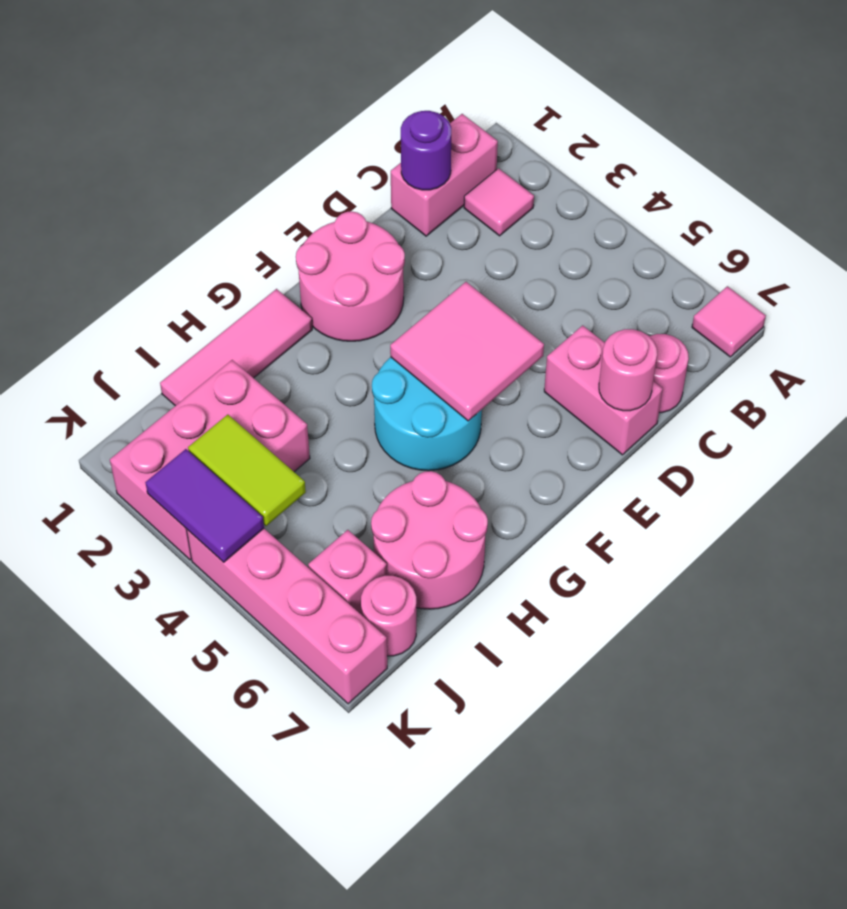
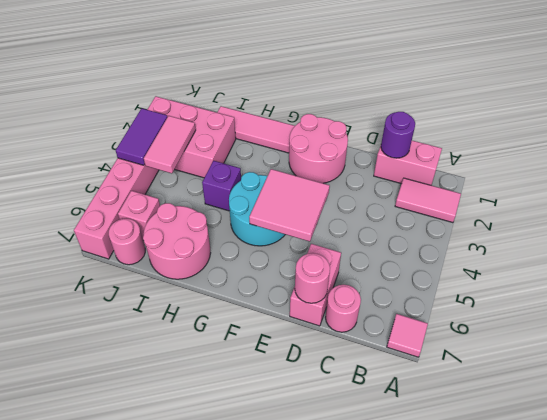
pink 1x1 tile [464,168,534,236] -> pink 1x2 tile [395,178,461,223]
none -> purple 1x1 brick [202,161,241,211]
lime 1x2 tile [188,415,306,526] -> pink 1x2 tile [144,116,196,173]

